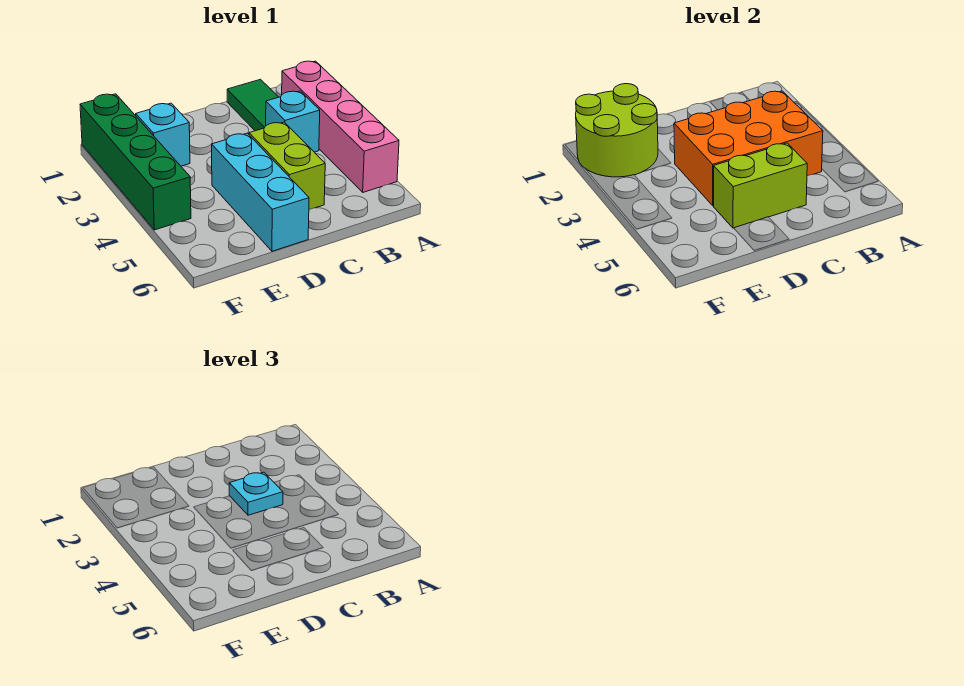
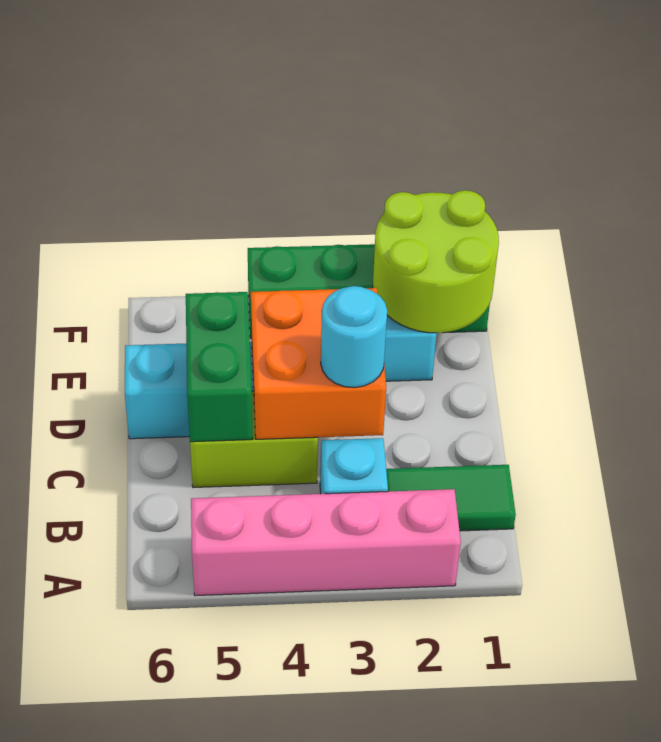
orange 2x3 brick [674,91,823,206] -> orange 2x2 brick [251,288,386,439]
cyan 1x1 plate [229,472,283,515] -> cyan 1x1 round brick [321,286,387,388]
lime 1x2 brick [714,143,807,228] -> green 1x2 brick [186,292,252,442]

